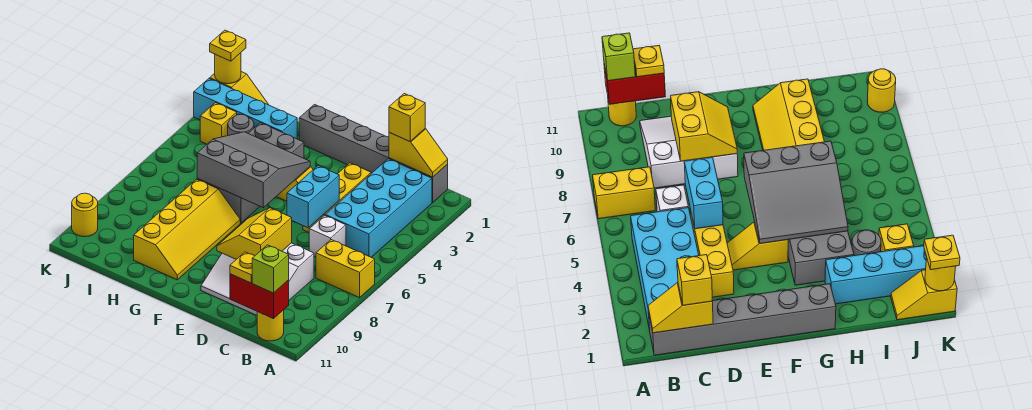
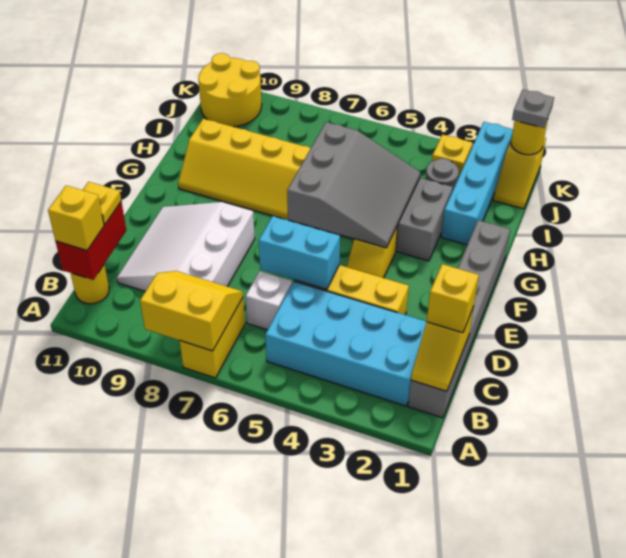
lime 1x1 brick [252,245,289,293] -> yellow 1x1 brick [48,185,104,251]
yellow 2x2 slope [217,208,292,259] -> yellow 2x2 slope moved to [140,271,243,351]
yellow 1x1 plate [210,30,246,61] -> grey 1x1 plate [512,90,554,128]
yellow 1x1 round brick [72,193,98,237] -> yellow 2x2 round brick [198,53,262,127]

